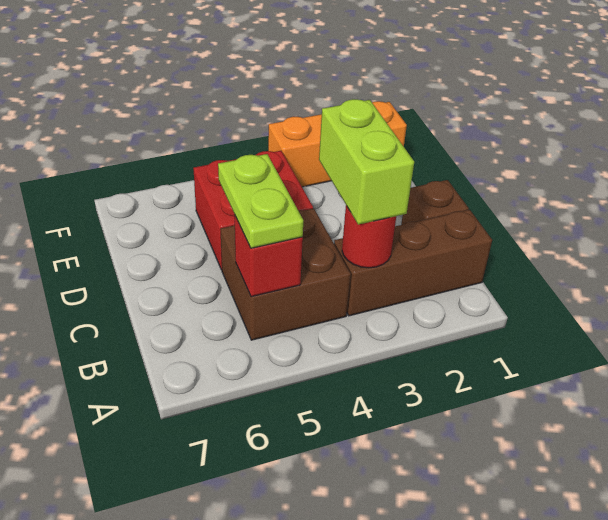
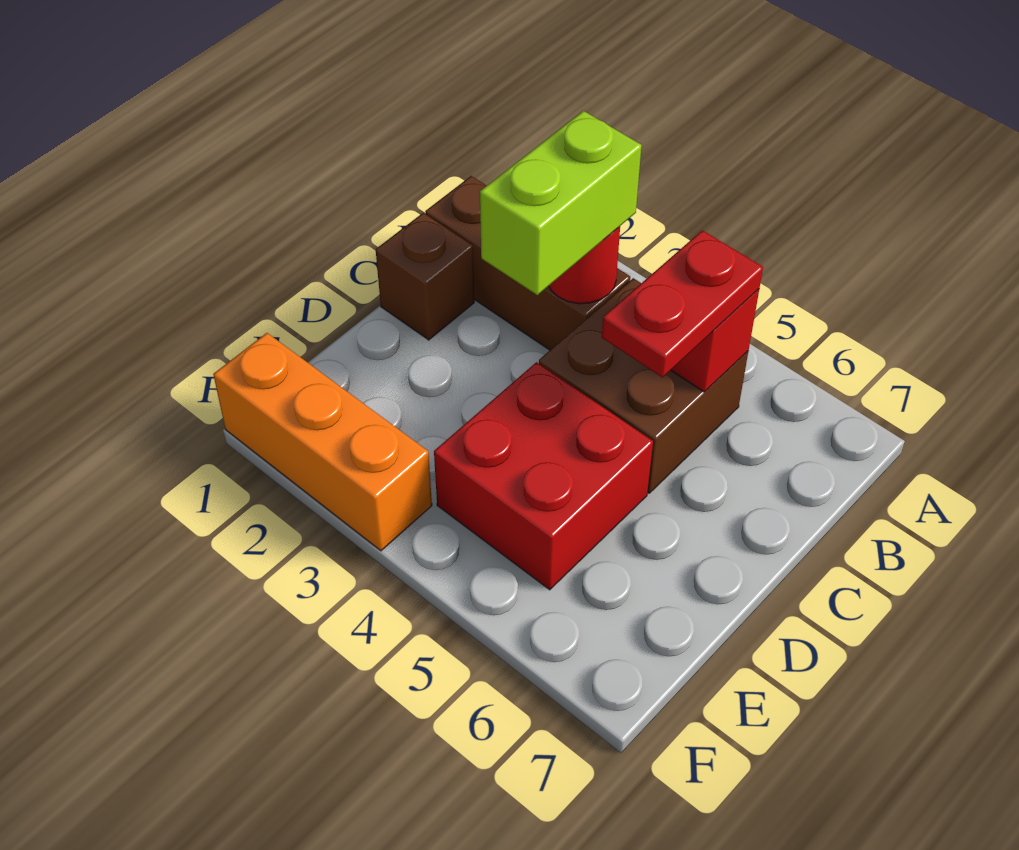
lime 1x2 plate [218,154,303,248] -> red 1x2 plate [602,230,763,377]

